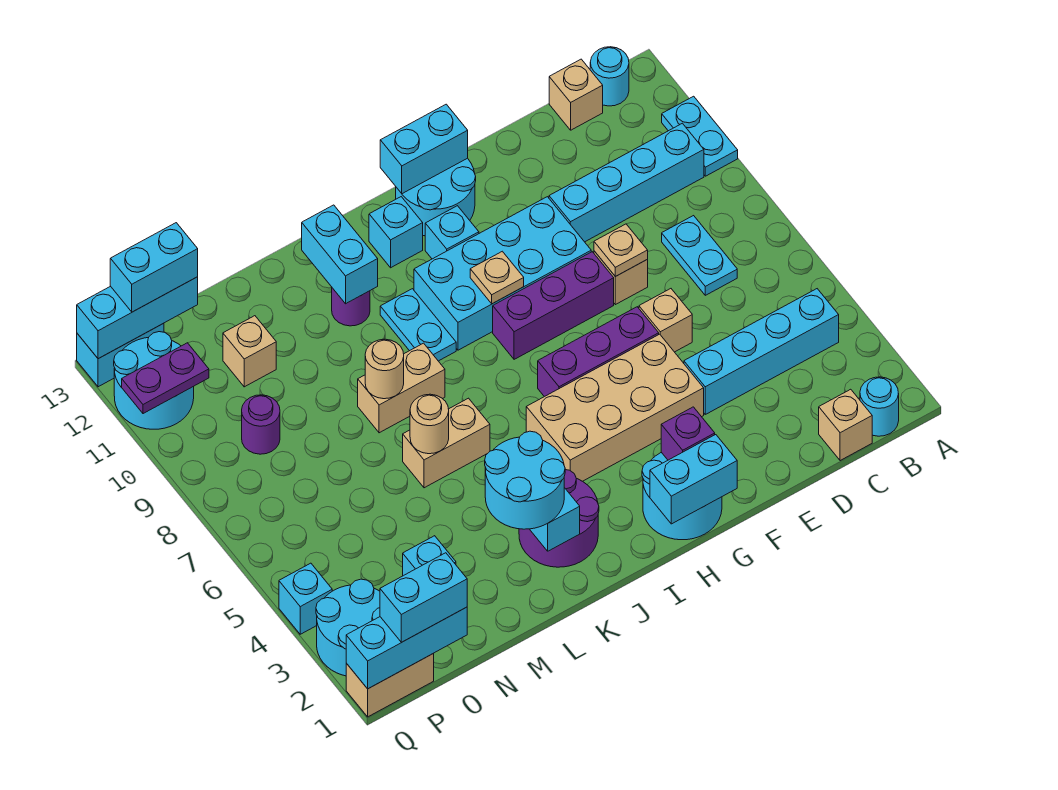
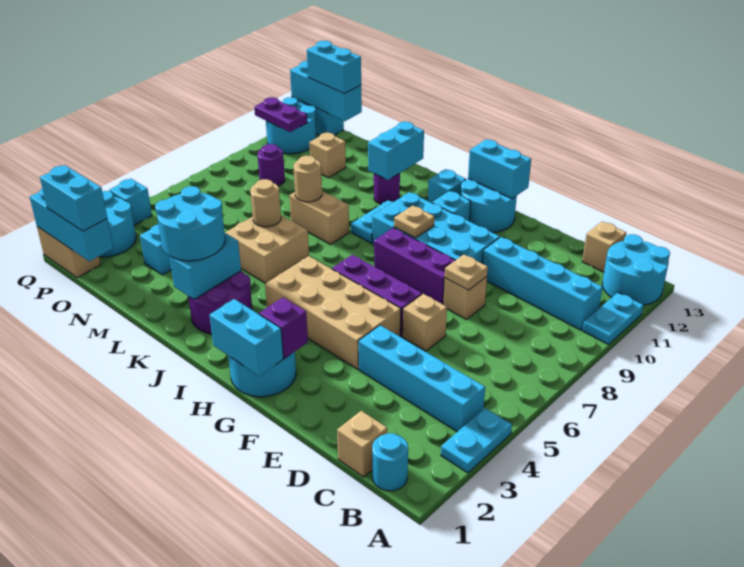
cyan 1x1 round brick [590,47,629,106] -> cyan 2x2 round brick [602,234,670,305]
cyan 1x2 plate [662,216,737,295] -> cyan 1x2 plate moved to [441,408,512,473]
tan 1x2 brick [403,398,490,488] -> tan 2x2 brick [225,215,309,283]

